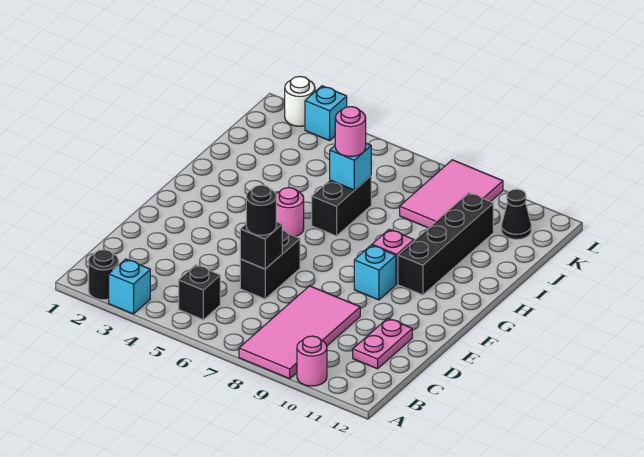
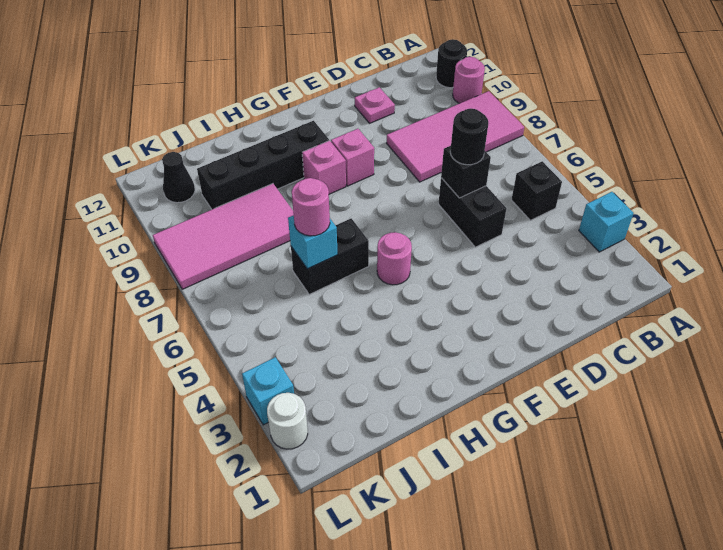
black 1x1 round brick [89,250,119,300] -> black 1x1 round brick moved to [436,39,467,88]
pink 1x2 plate [353,318,412,369] -> pink 1x1 plate [355,87,395,123]
black 1x2 brick [240,230,300,299] -> black 1x2 brick turned to [438,178,507,247]
cyan 1x1 brick [354,245,396,300] -> pink 1x1 brick [331,129,374,186]
pink 2x3 tile [400,160,503,228] -> pink 2x4 tile [153,184,294,289]

